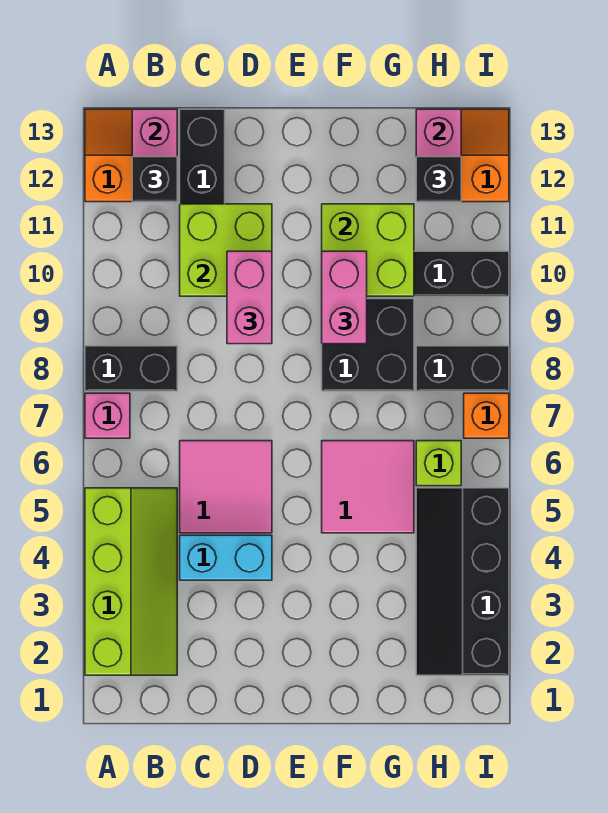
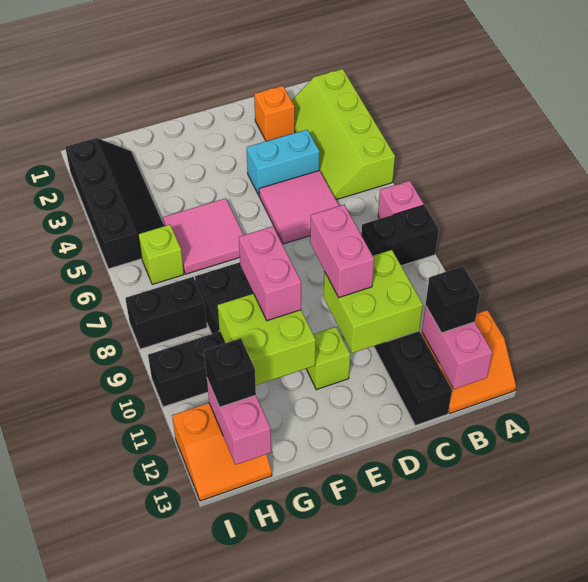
none -> lime 1x1 brick [306,327,350,390]
orange 1x1 brick [464,393,509,438] -> orange 1x1 brick moved to [254,86,295,141]

